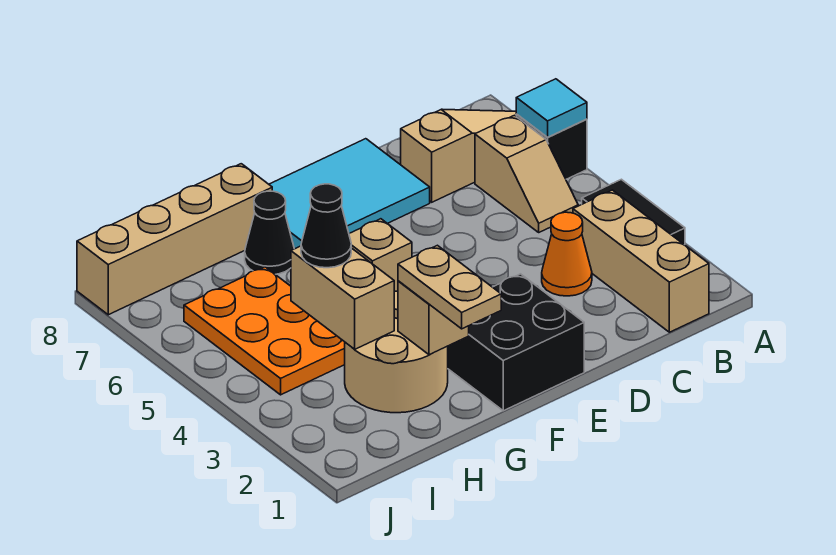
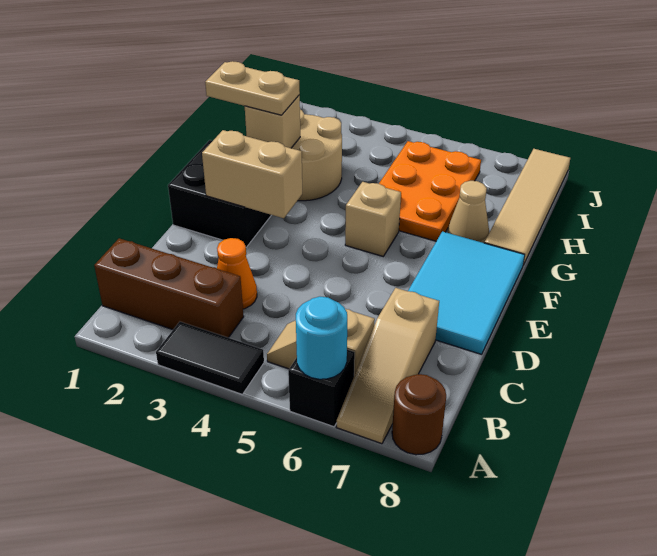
cyan 1x1 tile [516,79,587,137] -> cyan 1x1 round brick [296,297,347,379]
none -> brown 1x1 round brick [392,374,446,455]
tan 1x3 brick [573,190,709,332] -> brown 1x3 brick [94,238,244,338]
black 1x1 cone [245,191,294,274] -> tan 1x1 cone [448,181,489,243]
tan 1x4 brick [77,164,272,315] -> tan 1x4 tile [485,149,570,265]
tan 1x2 brick [291,246,394,349] -> tan 1x2 brick moved to [202,130,302,218]
orange 2x3 plate [184,267,345,395] -> orange 2x3 plate turned to [379,141,481,241]
black 1x1 cone [301,184,351,268] -> none

